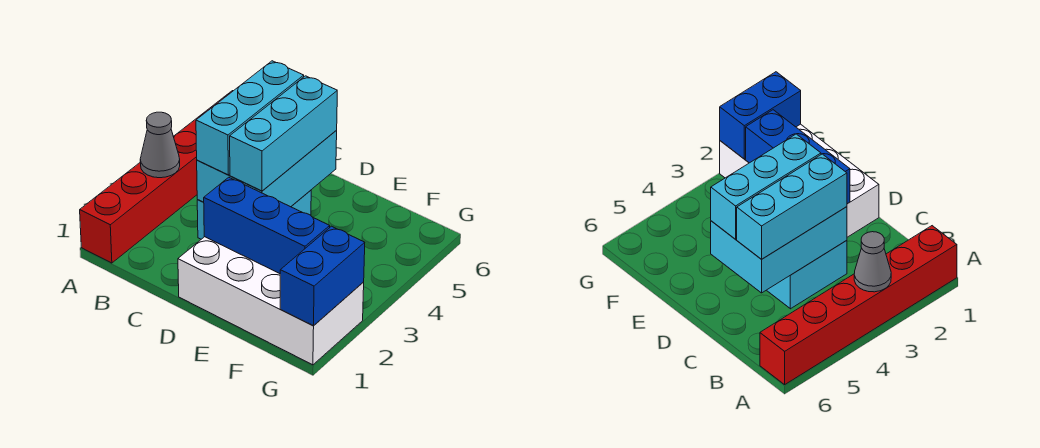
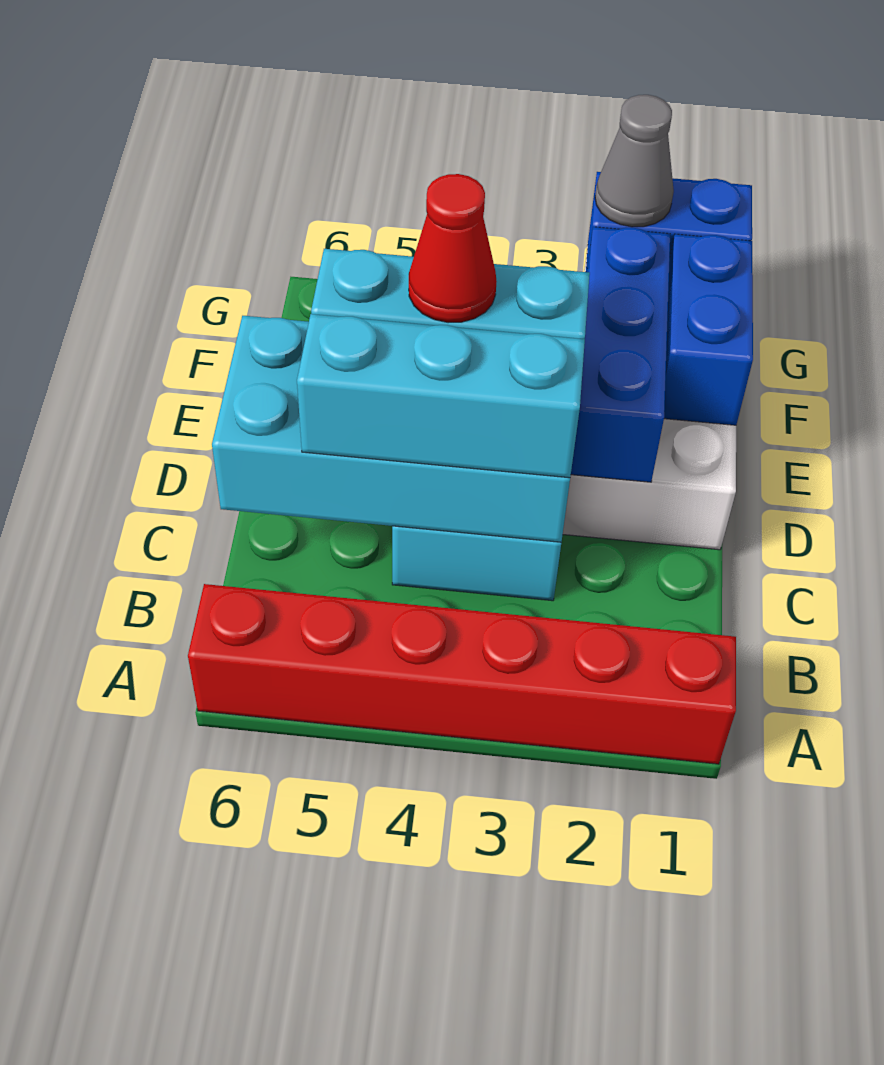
grey 1x1 cone [140,112,180,178] -> grey 1x1 cone moved to [595,95,674,227]
cyan 2x3 brick [197,131,337,207] -> cyan 2x4 brick [212,316,570,542]
none -> red 1x1 cone [409,174,497,323]
none -> blue 1x2 brick [664,234,753,425]

